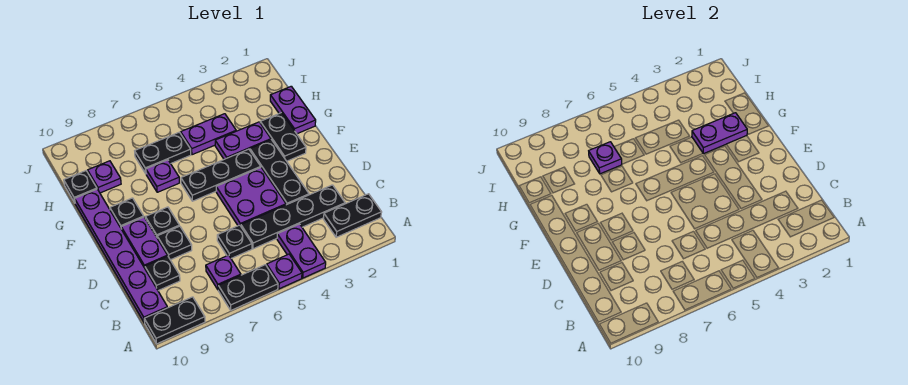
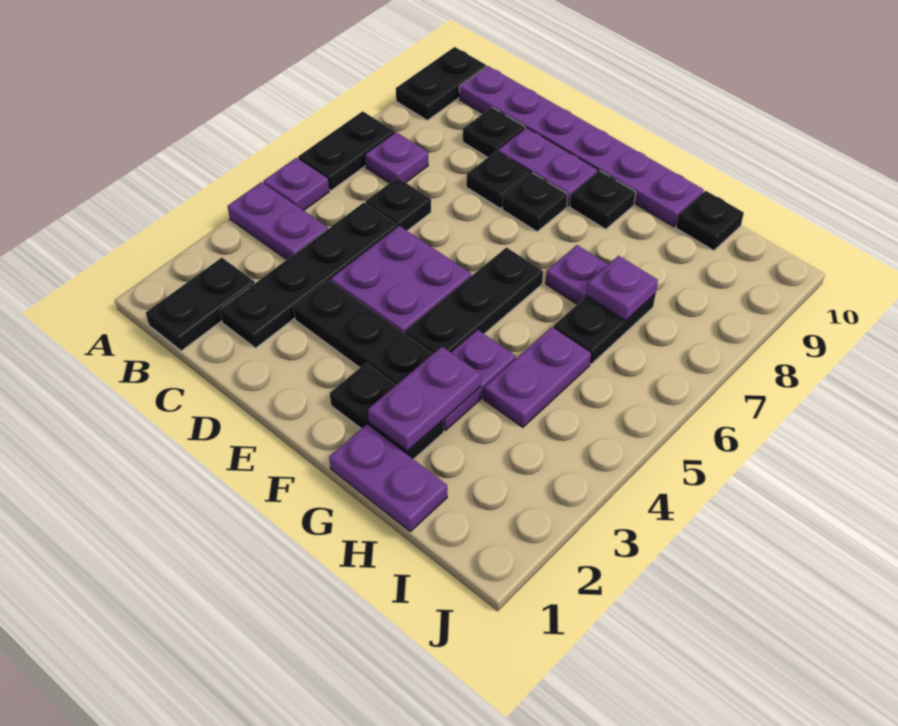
purple 1x1 plate [88,161,121,193] -> none

